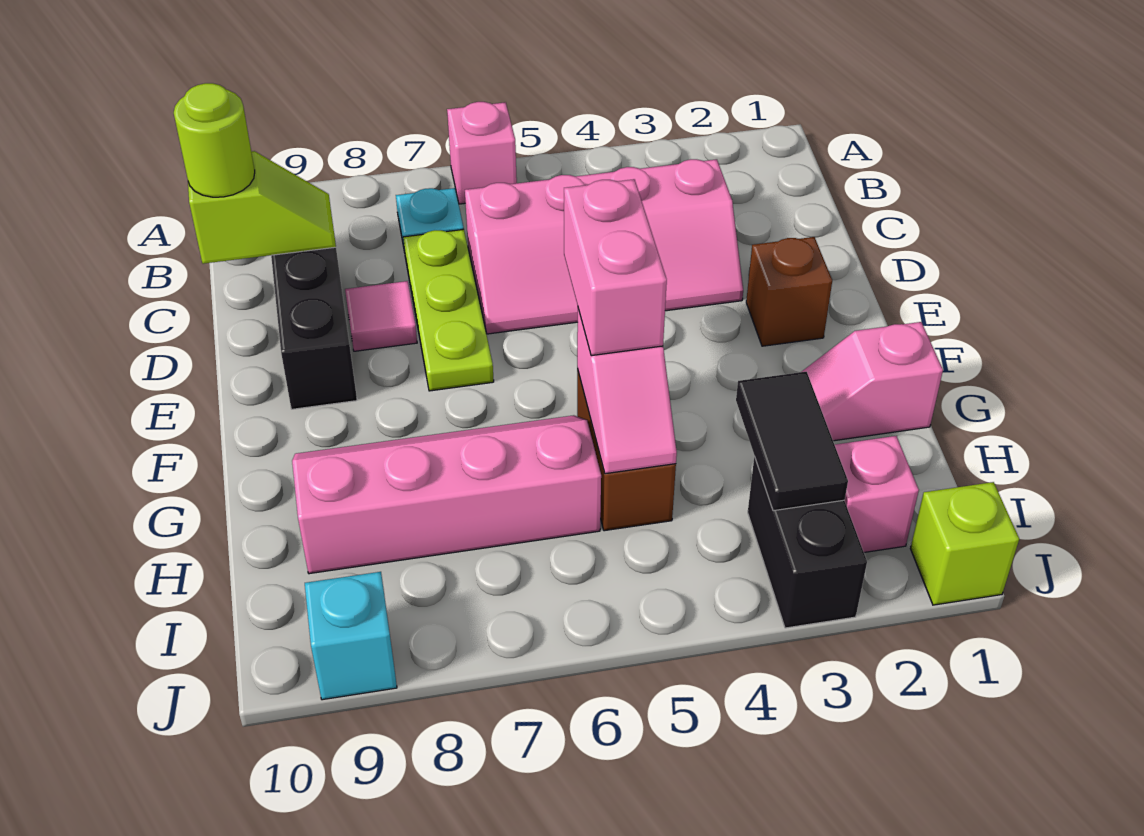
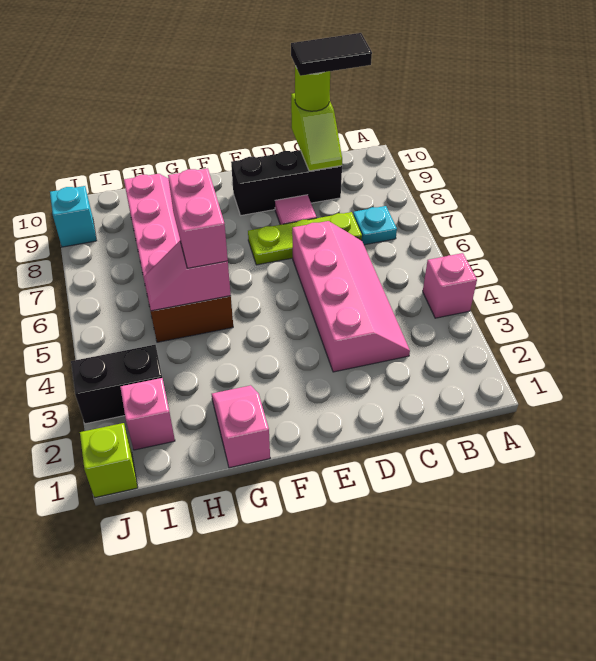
pink 1x1 brick [447,102,517,204] -> pink 1x1 brick moved to [423,253,477,318]
pink 2x4 slope [465,159,743,334] -> pink 2x4 slope turned to [292,221,410,372]
brown 1x1 brick [746,237,832,346] -> none
pink 1x2 brick [564,179,667,356] -> pink 1x2 brick turned to [168,168,228,268]
black 1x2 tile [736,372,848,511] -> black 1x2 tile moved to [291,33,372,76]

